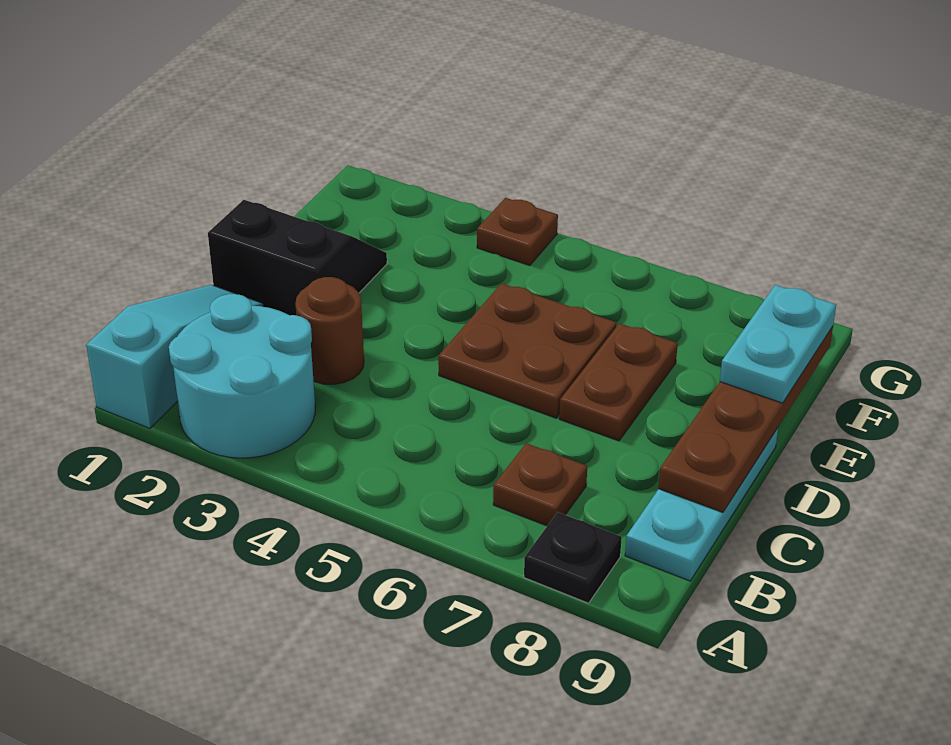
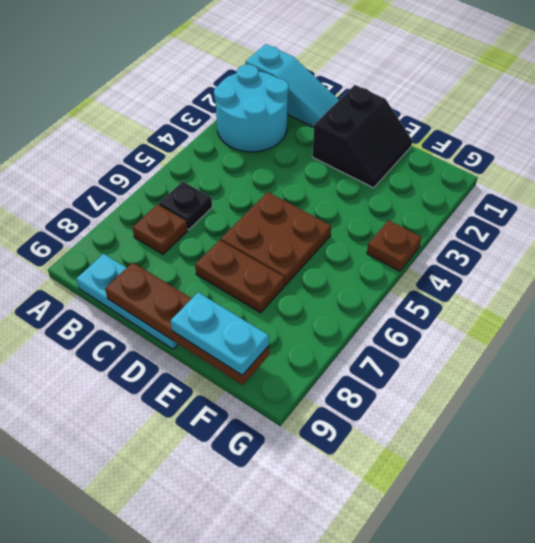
black 1x1 plate [524,512,622,603] -> black 1x1 plate moved to [159,181,212,230]
brown 1x1 round brick [295,277,364,384] -> none

